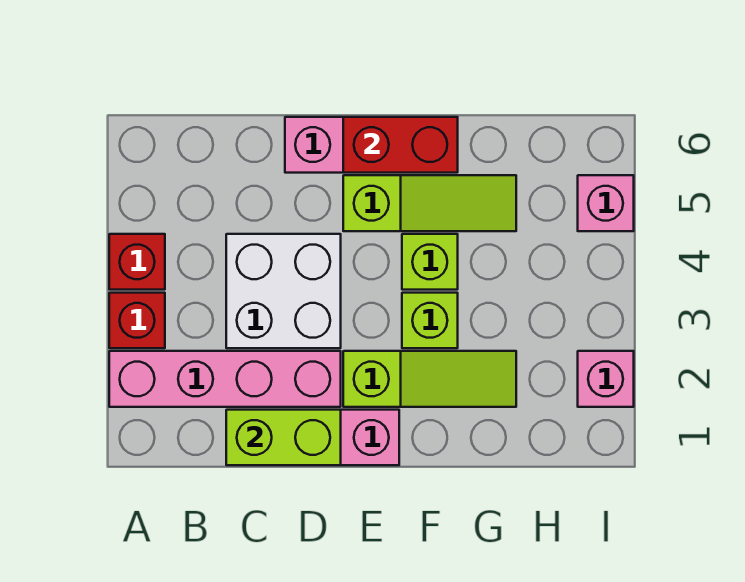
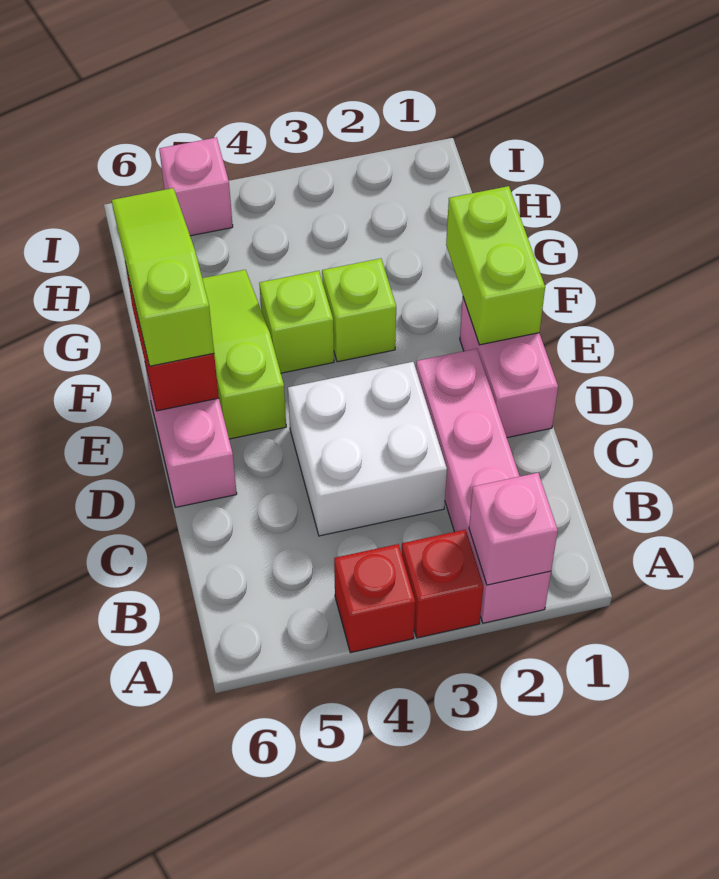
lime 1x2 brick [226,410,341,465] -> lime 1x2 brick moved to [446,186,545,345]
lime 1x3 slope [343,351,516,407] -> lime 1x3 slope moved to [112,188,214,366]
pink 1x1 brick [578,351,634,407] -> pink 1x1 brick moved to [469,473,558,585]

